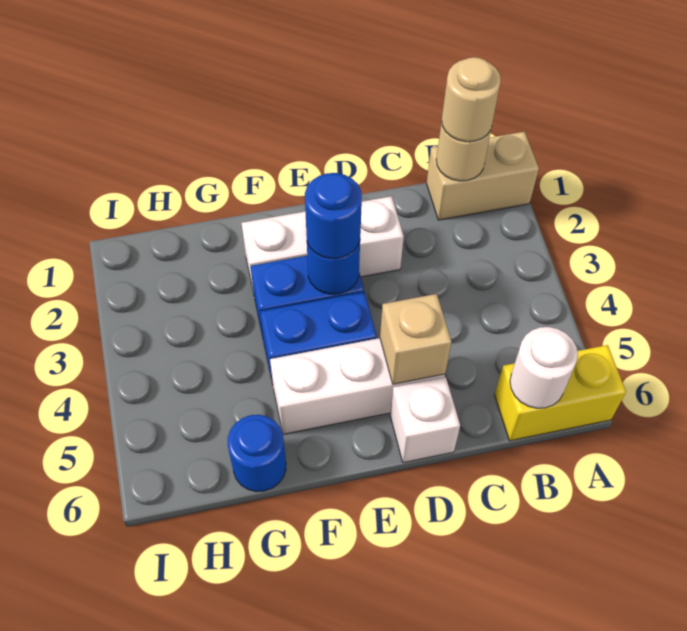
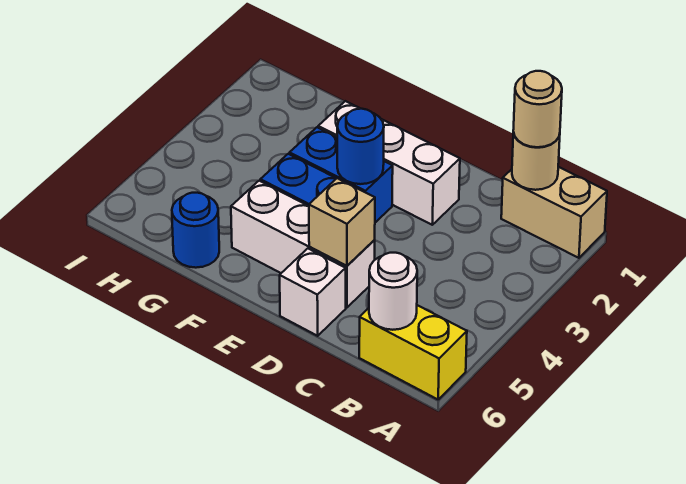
blue 1x1 round brick [305,173,362,259] -> none

